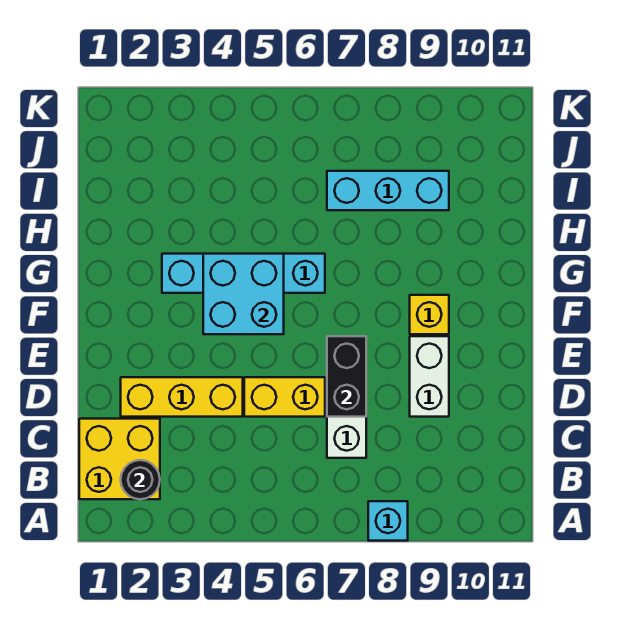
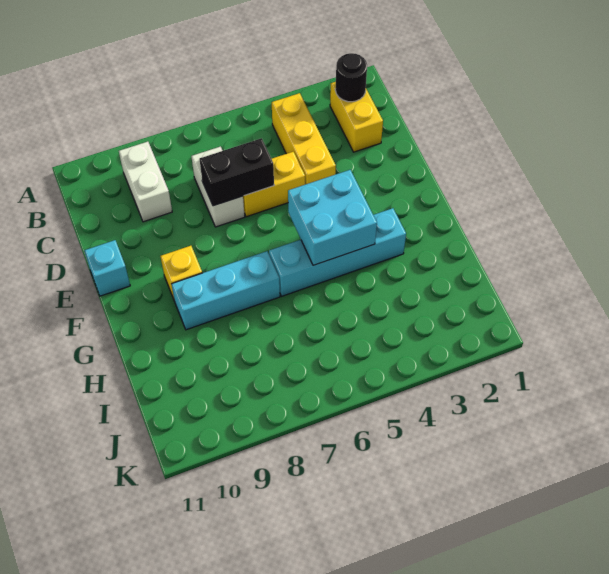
cyan 1x1 brick [368,501,408,541] -> cyan 1x1 brick moved to [84,240,130,296]
yellow 2x2 brick [79,419,160,499] -> yellow 1x2 brick [330,82,383,152]
yellow 1x3 brick [121,377,243,417] -> yellow 1x3 brick turned to [272,93,336,185]
black 1x2 brick [327,336,366,417] -> black 1x2 brick turned to [200,138,274,206]
white 1x2 brick [410,336,449,417] -> white 1x2 brick moved to [119,142,172,222]
cyan 1x3 brick [327,171,449,210] -> cyan 1x3 brick moved to [172,251,280,330]

